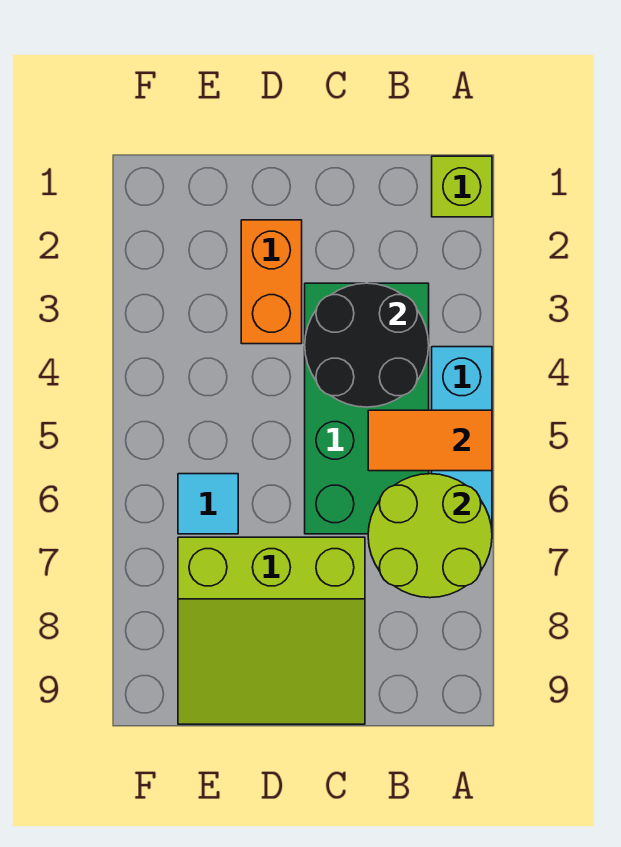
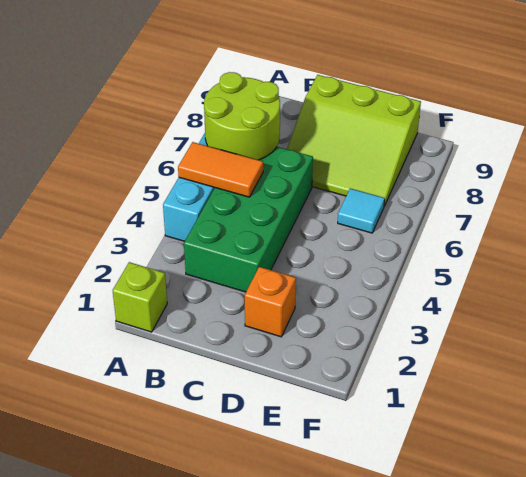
black 2x2 round brick [305,283,429,407] -> none
lime 3x3 slope [178,537,365,724] -> lime 3x3 slope turned to [287,75,421,206]
orange 1x2 brick [241,220,302,344] -> orange 1x1 brick [245,267,296,337]

